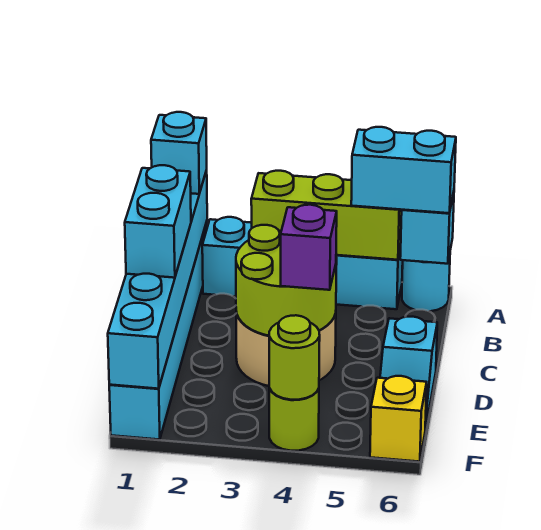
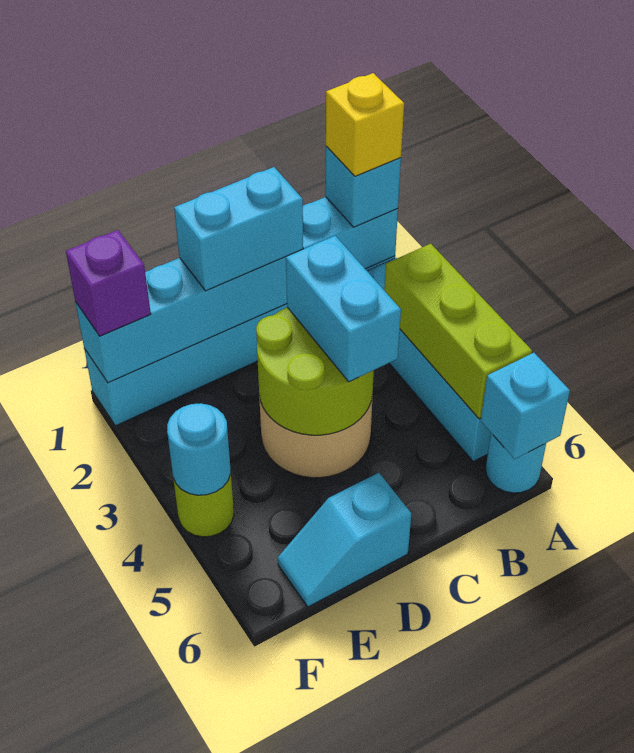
cyan 1x2 brick [351,127,456,213] -> cyan 1x2 brick moved to [286,236,401,382]
purple 1x1 brick [281,205,337,290] -> purple 1x1 brick moved to [66,230,151,336]
lime 1x1 round brick [269,315,320,400] -> cyan 1x1 round brick [167,403,231,495]
yellow 1x1 brick [370,376,427,462] -> yellow 1x1 brick moved to [326,73,404,176]

